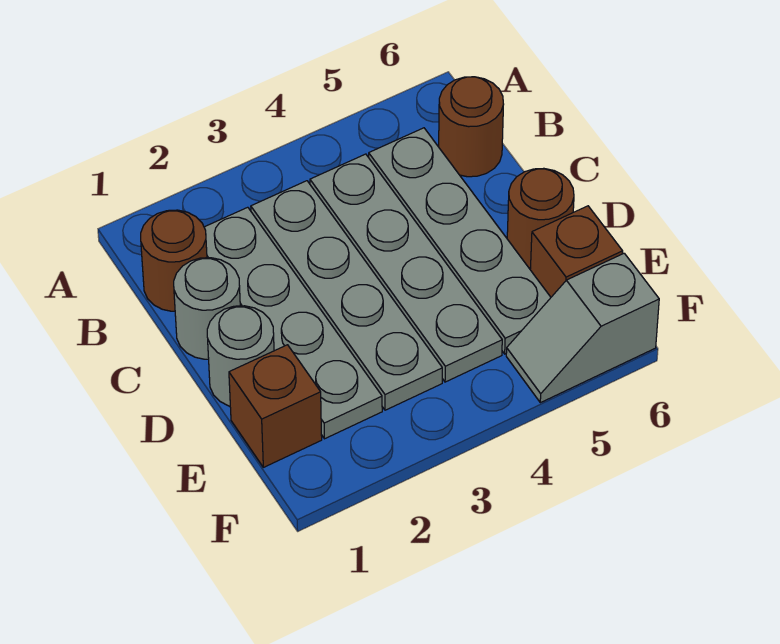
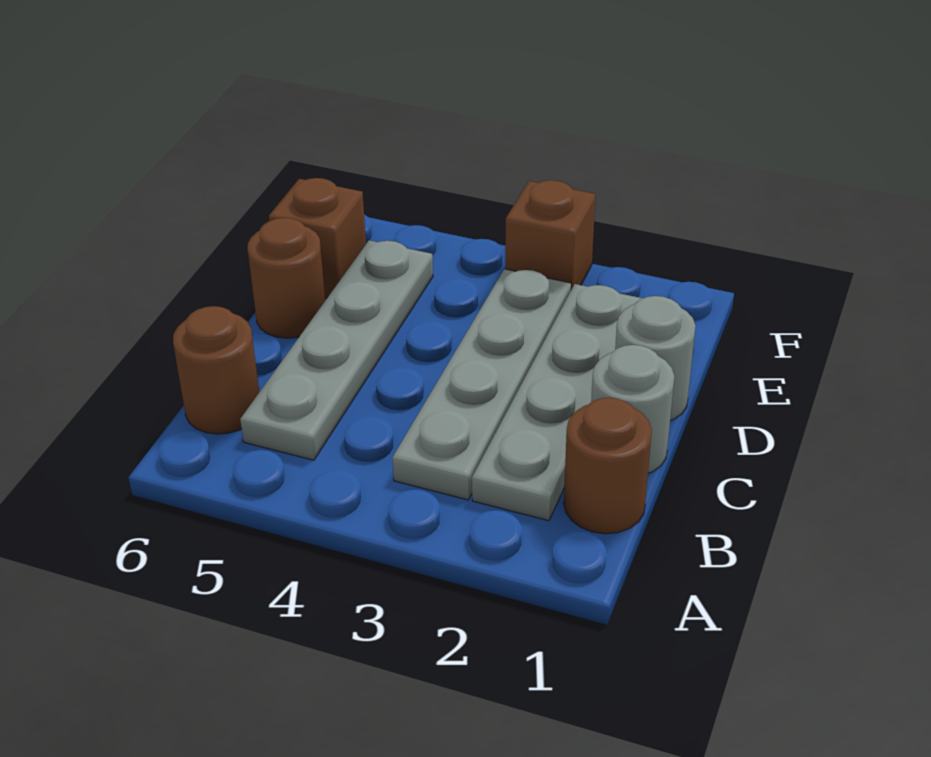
grey 1x4 plate [310,154,502,382] -> none
brown 1x1 brick [229,345,322,467] -> brown 1x1 brick moved to [505,180,595,290]
grey 1x2 slope [506,253,659,403] -> none

